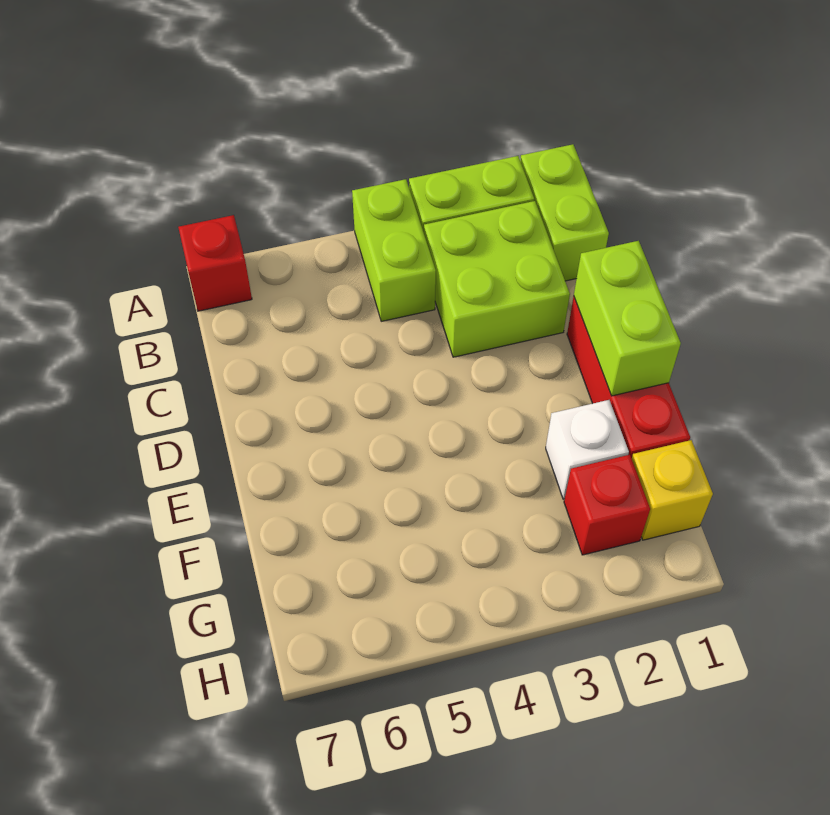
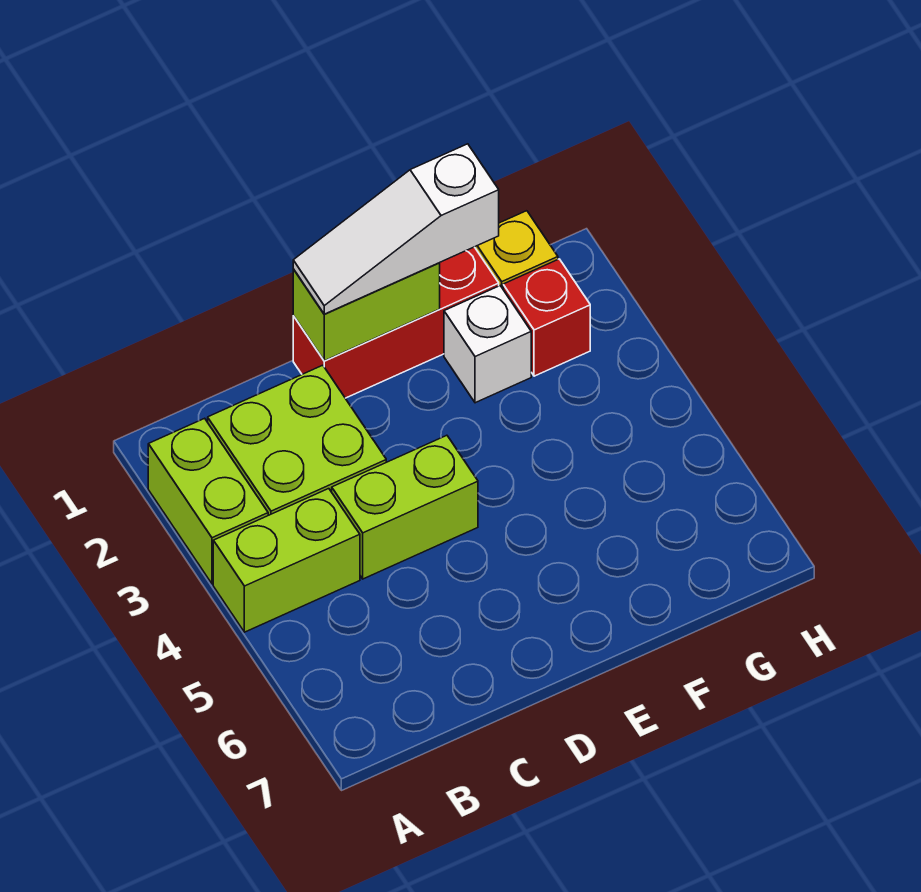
lime 1x2 brick [520,144,609,281] -> lime 1x2 brick moved to [332,435,478,579]
red 1x1 brick [178,215,252,311] -> none
none -> white 1x3 slope [293,144,499,314]

